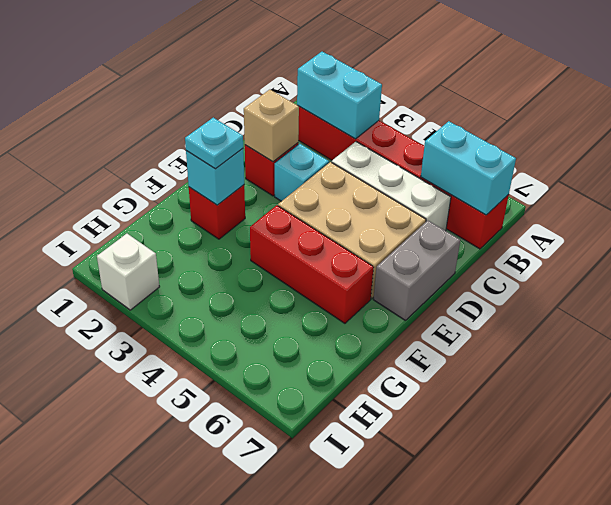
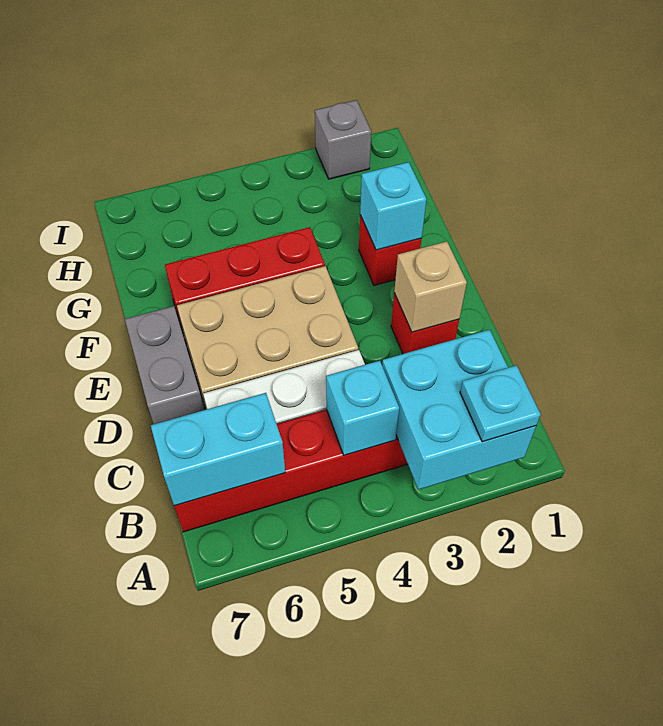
cyan 1x2 brick [297,52,382,139] -> cyan 2x2 brick [382,330,536,490]
cyan 1x1 brick [275,144,329,201] -> cyan 1x1 brick moved to [326,361,399,455]
cyan 1x1 plate [185,118,243,169] -> cyan 1x1 plate moved to [460,365,540,442]
white 1x1 brick [97,234,160,310] -> grey 1x1 brick [315,100,371,179]

